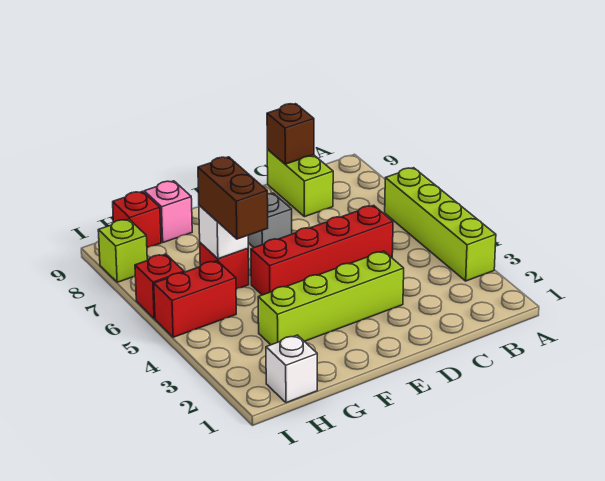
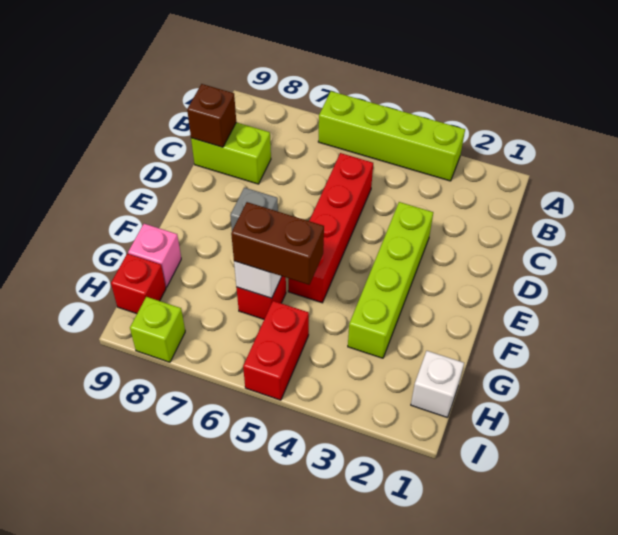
red 1x1 brick [135,254,184,319] -> none

